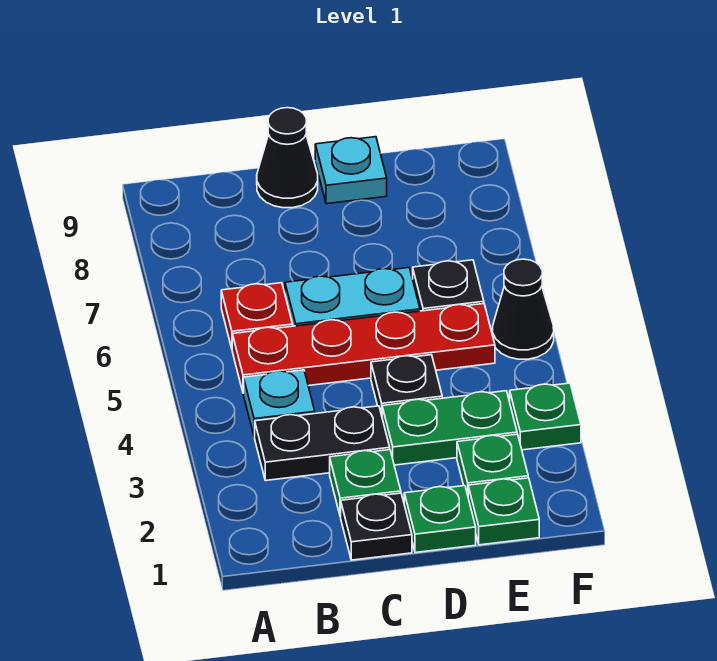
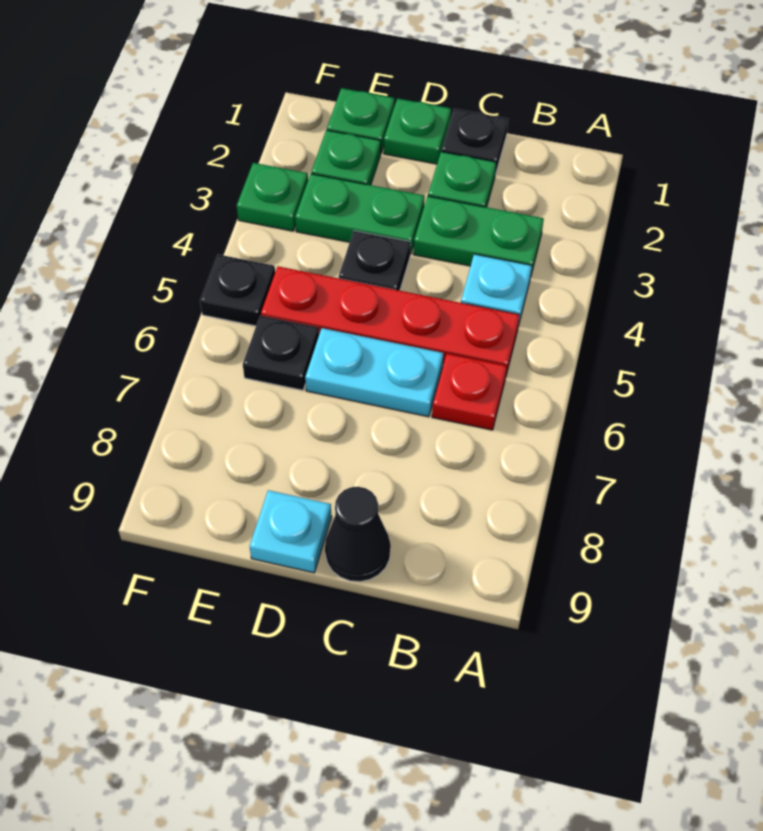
black 1x2 plate [255,406,390,481] -> green 1x2 plate [414,196,544,275]
black 1x1 cone [493,259,554,359] -> black 1x1 plate [200,254,275,326]

